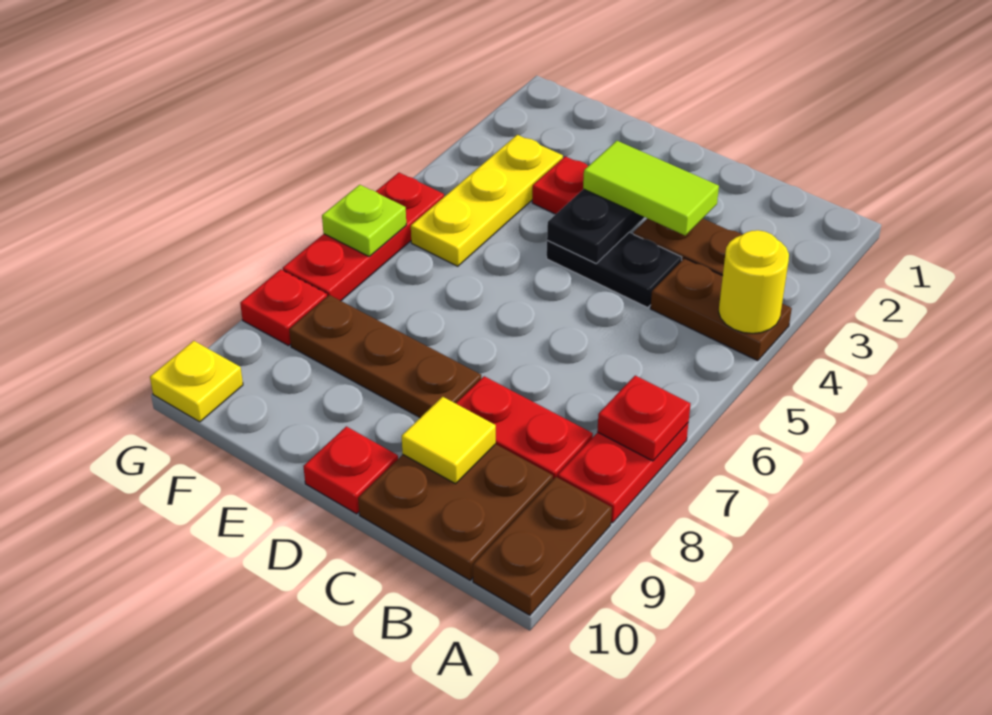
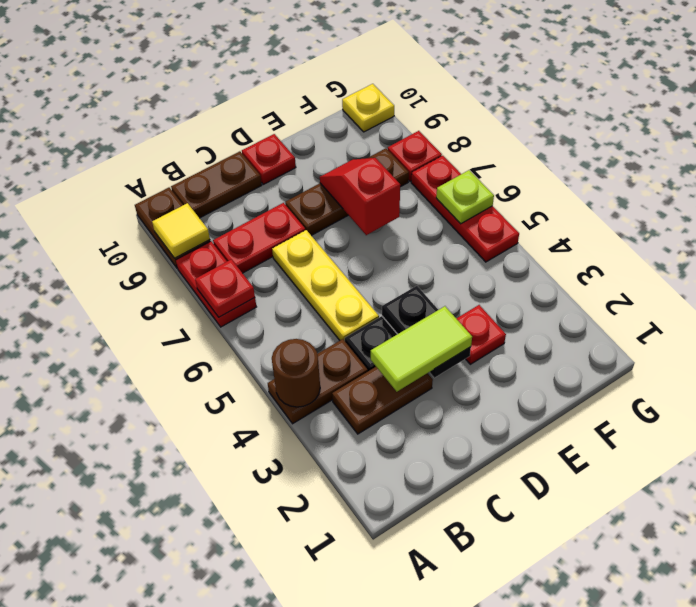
yellow 1x1 round brick [719,230,789,333] -> brown 1x1 round brick [272,339,320,407]
brown 2x2 plate [358,444,553,580] -> brown 1x2 plate [171,151,262,218]
yellow 1x1 tile [402,397,496,484] -> yellow 1x1 tile moved to [152,203,210,258]
none -> red 1x2 slope [320,158,400,235]
yellow 1x3 plate [411,135,563,266] -> yellow 1x3 plate moved to [272,230,379,341]

